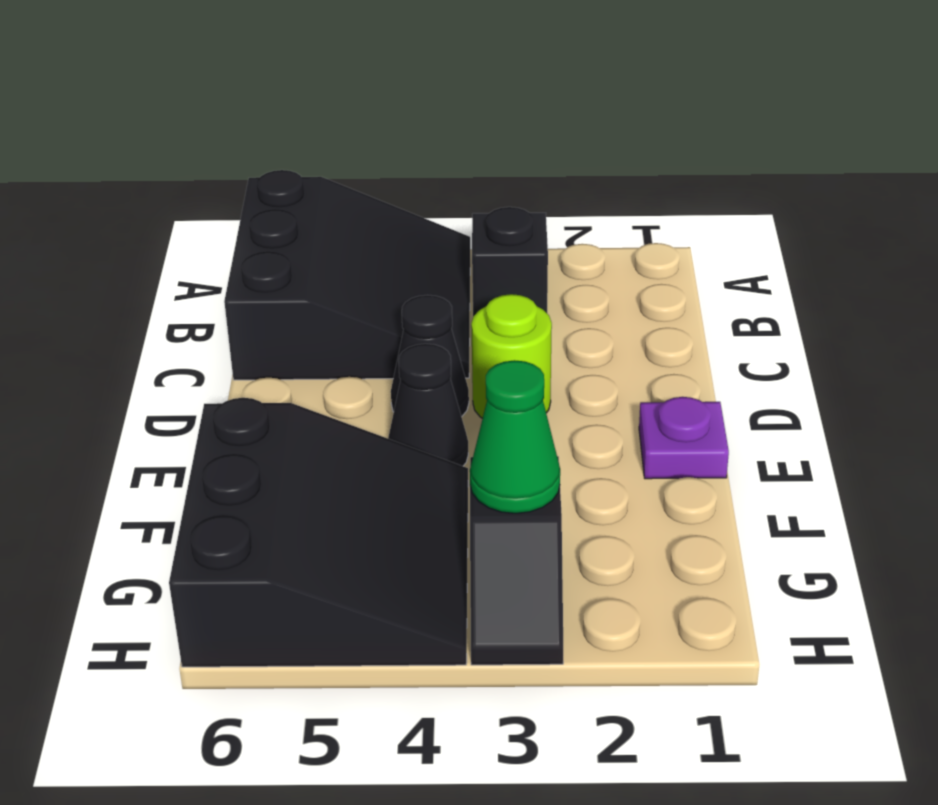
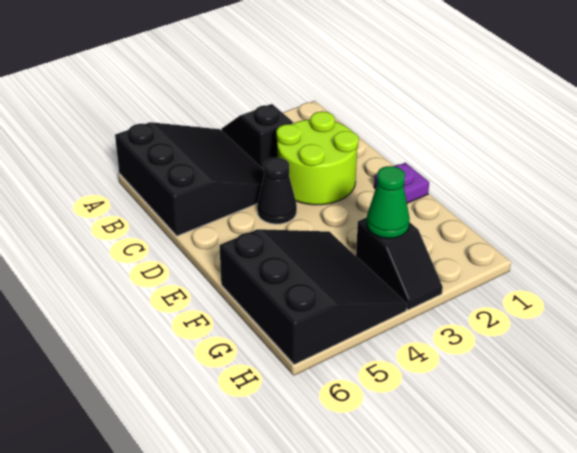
lime 1x1 round brick [471,294,552,418] -> lime 2x2 round brick [276,112,359,205]
black 1x1 cone [388,344,468,466] -> none

